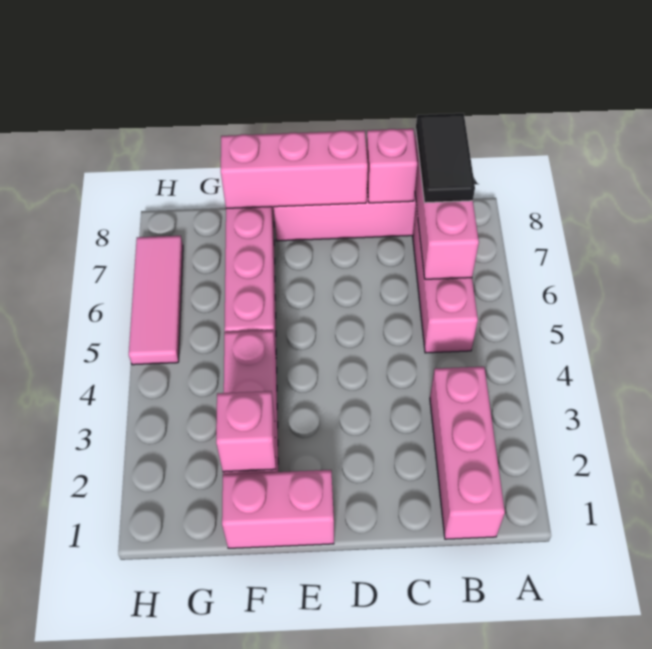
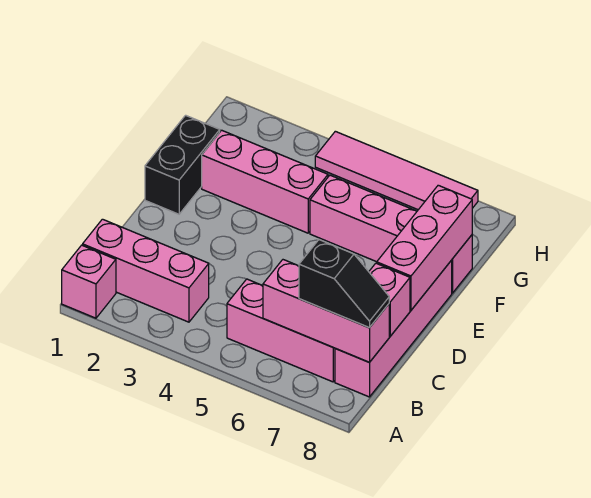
black 1x2 tile [416,113,475,203] -> black 1x2 slope [299,240,389,328]
pink 1x2 brick [222,470,334,548] -> black 1x2 brick [145,115,220,214]
pink 1x1 brick [216,391,276,472] -> pink 1x1 brick moved to [62,245,116,318]
pink 1x3 tile [129,236,183,365] -> pink 1x4 tile [315,131,478,210]

